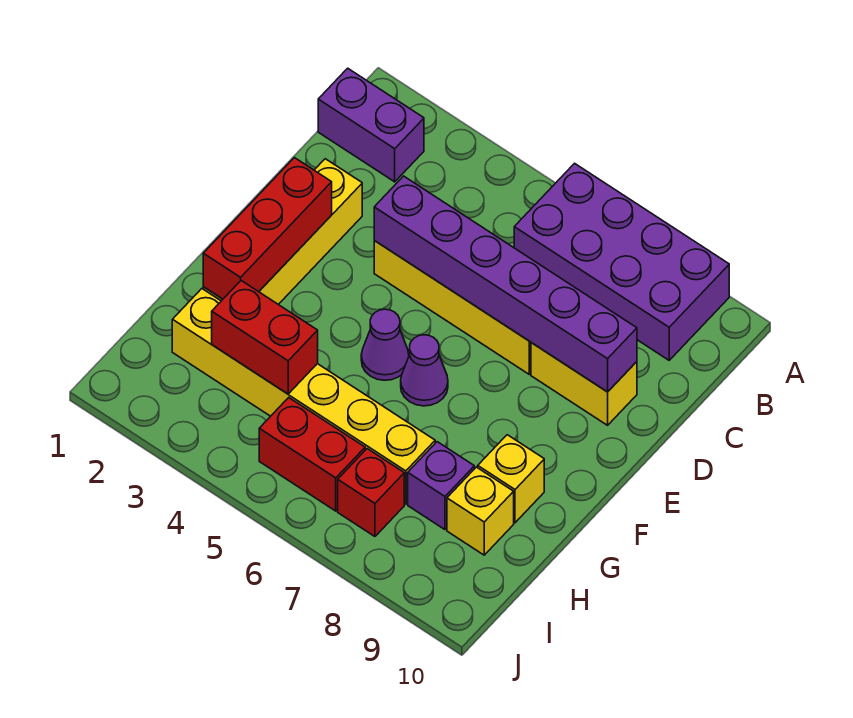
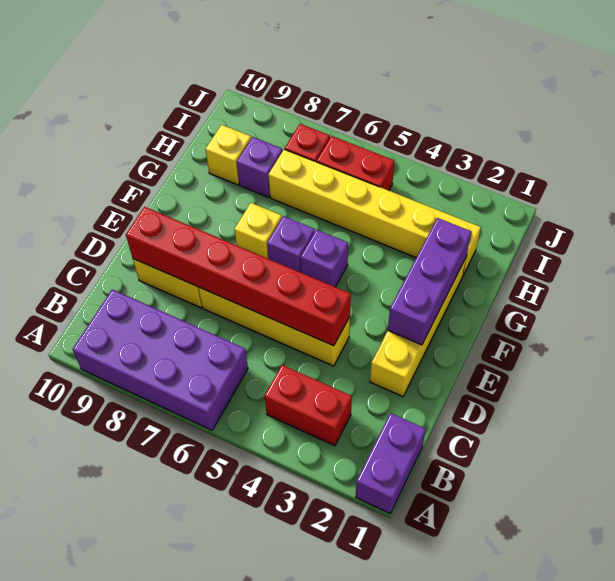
purple 1x2 brick [318,68,424,182] -> purple 1x2 brick turned to [356,413,426,514]
purple 1x6 brick [374,176,637,392] -> red 1x6 brick [126,207,351,346]
red 1x3 brick [203,158,332,299] -> purple 1x3 brick [388,218,471,345]
purple 1x1 cone [361,309,409,380] -> purple 1x1 brick [301,230,348,287]
purple 1x1 cone [401,335,448,406] -> purple 1x1 brick [267,216,315,272]
yellow 1x1 brick [478,435,544,523] -> yellow 1x1 brick moved to [234,203,282,259]
red 1x2 brick [212,281,318,394] -> red 1x2 brick moved to [264,365,352,446]

